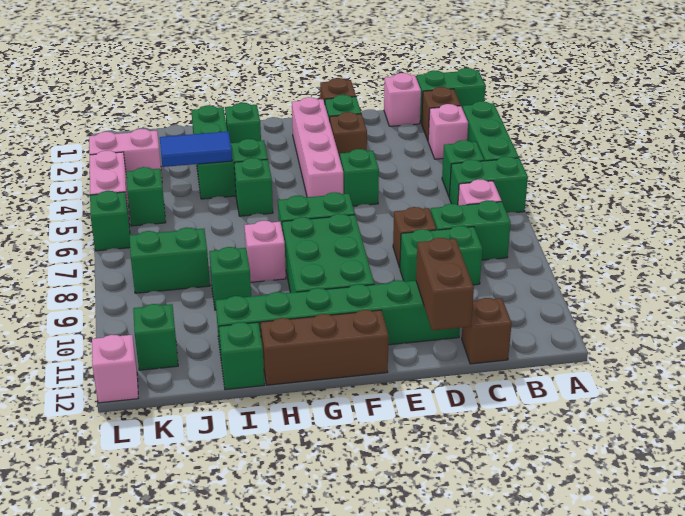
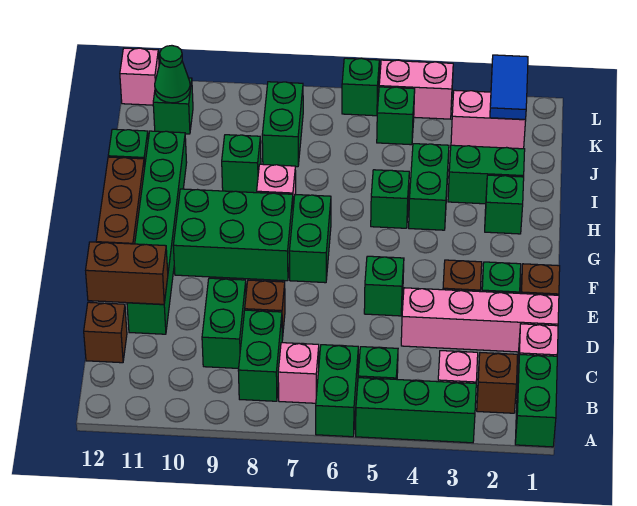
pink 1x4 brick [292,97,343,197] -> pink 1x4 brick moved to [401,288,559,352]
blue 1x2 tile [160,131,232,167] -> blue 1x2 tile moved to [490,55,528,119]
pink 1x2 brick [89,129,162,177] -> pink 1x2 brick turned to [451,90,526,149]
none -> green 1x1 cone [155,46,190,103]

